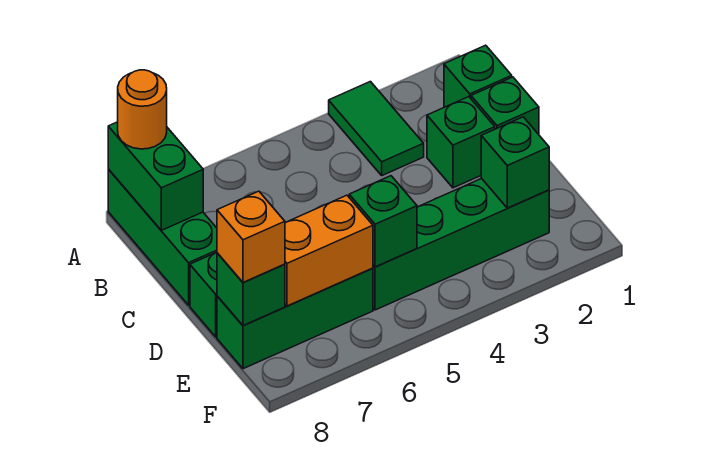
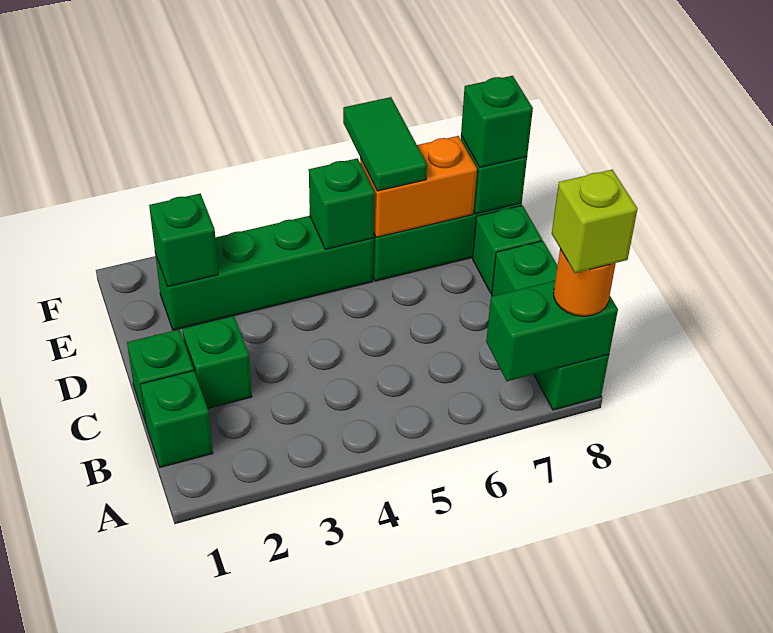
green 1x2 tile [329,82,424,175] -> green 1x2 tile moved to [343,97,427,191]
green 1x2 brick [108,122,203,230] -> green 1x2 brick turned to [486,281,618,381]
none -> lime 1x1 brick [552,170,638,273]
orange 1x1 brick [217,191,285,282] -> green 1x1 brick [461,76,533,167]

